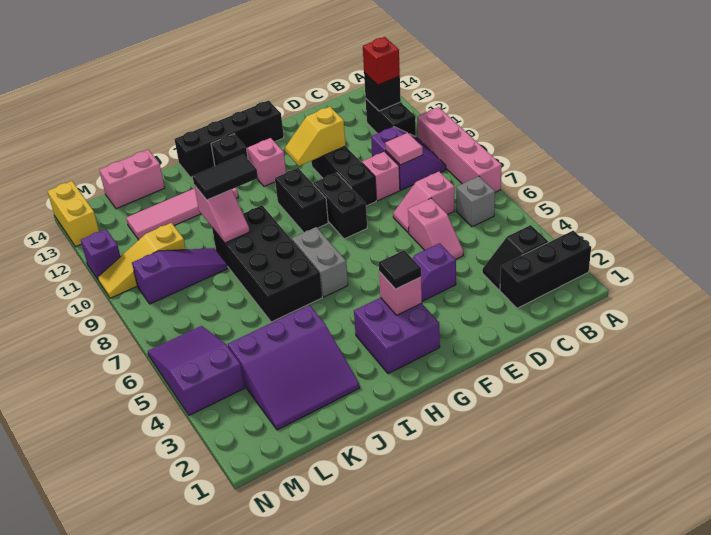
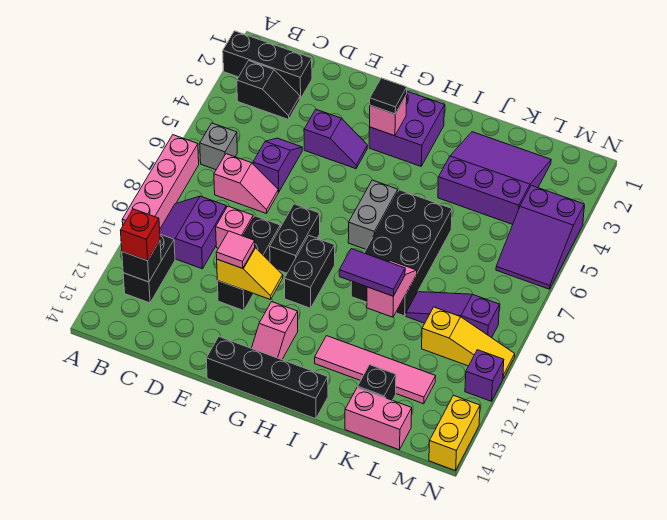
pink 1x1 tile [385,133,423,165] -> pink 1x1 tile moved to [216,231,255,268]
pink 1x2 slope [408,198,463,259] -> purple 1x2 slope [253,138,302,192]
black 1x1 brick [211,134,248,166] -> black 1x1 brick moved to [358,365,396,400]
black 1x2 tile [193,154,258,200] -> purple 1x2 tile [339,249,405,296]

